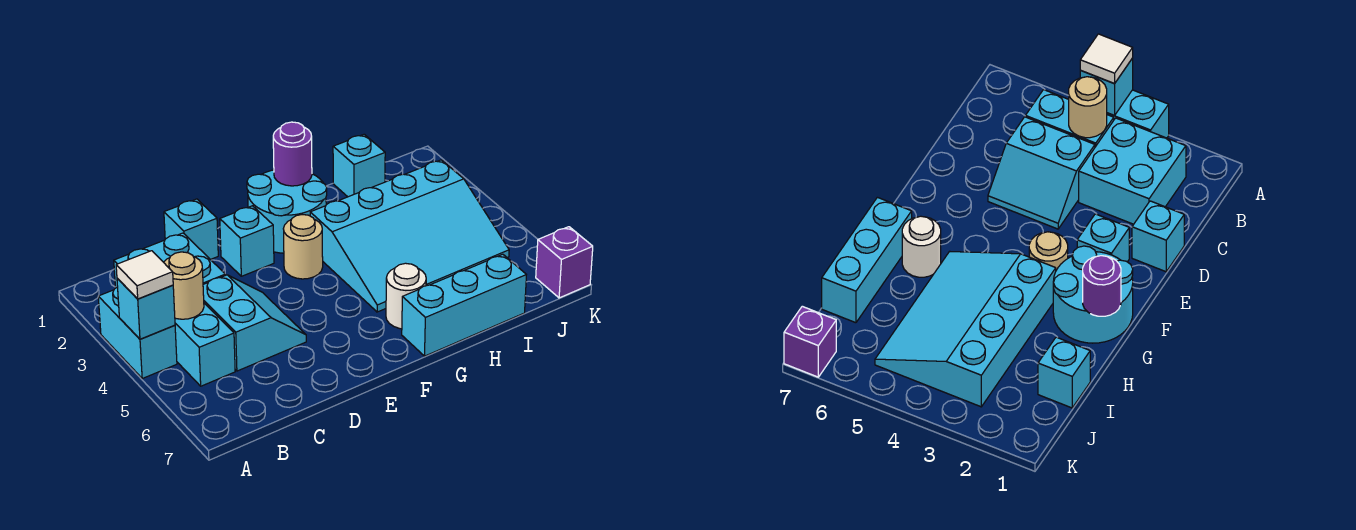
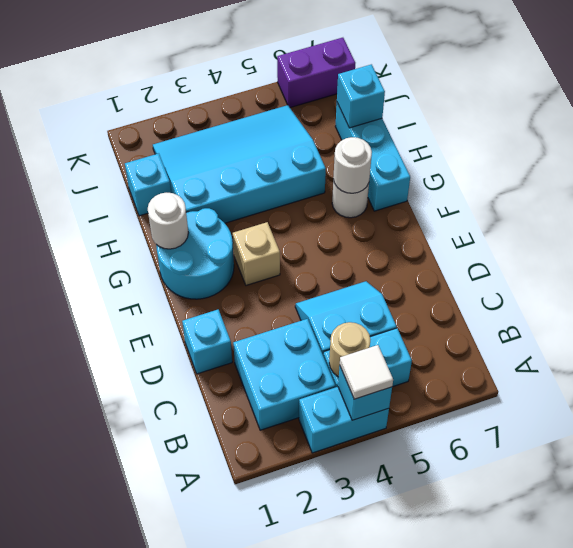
cyan 1x1 brick [220,206,274,276] -> cyan 1x1 brick moved to [337,64,385,128]
tan 1x1 round brick [284,215,323,279] -> tan 1x1 brick [233,222,280,285]
purple 1x1 round brick [273,122,312,186] -> white 1x1 round brick [148,193,188,249]
cyan 3x4 slope [310,160,509,312] -> cyan 3x4 slope turned to [153,105,326,223]
none -> white 1x1 round brick [333,137,372,193]
purple 1x1 brick [536,227,593,298] -> purple 1x2 brick [277,38,355,107]

